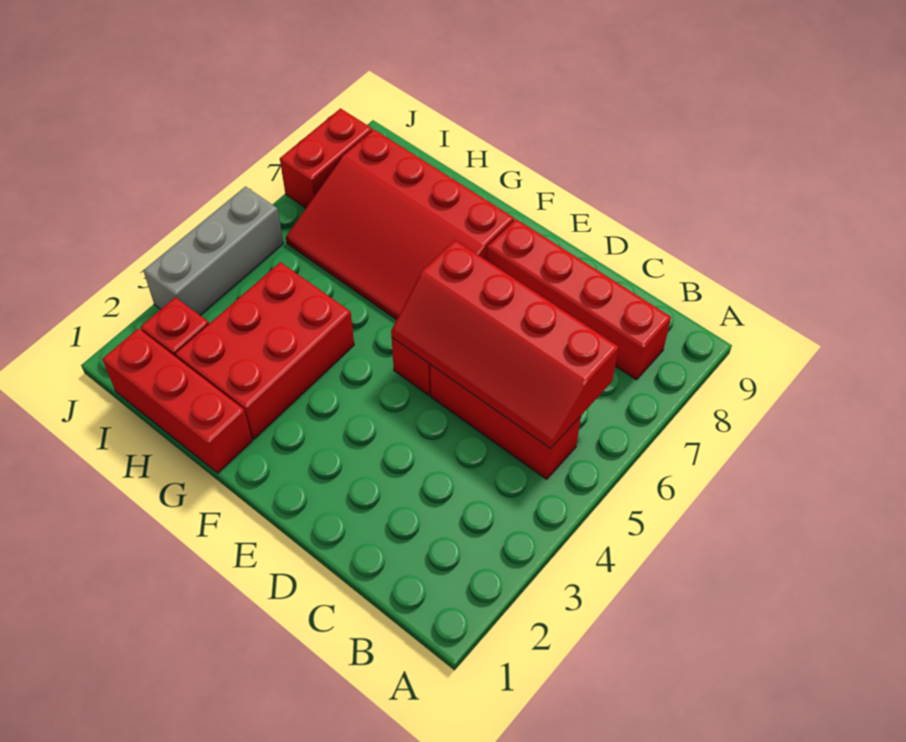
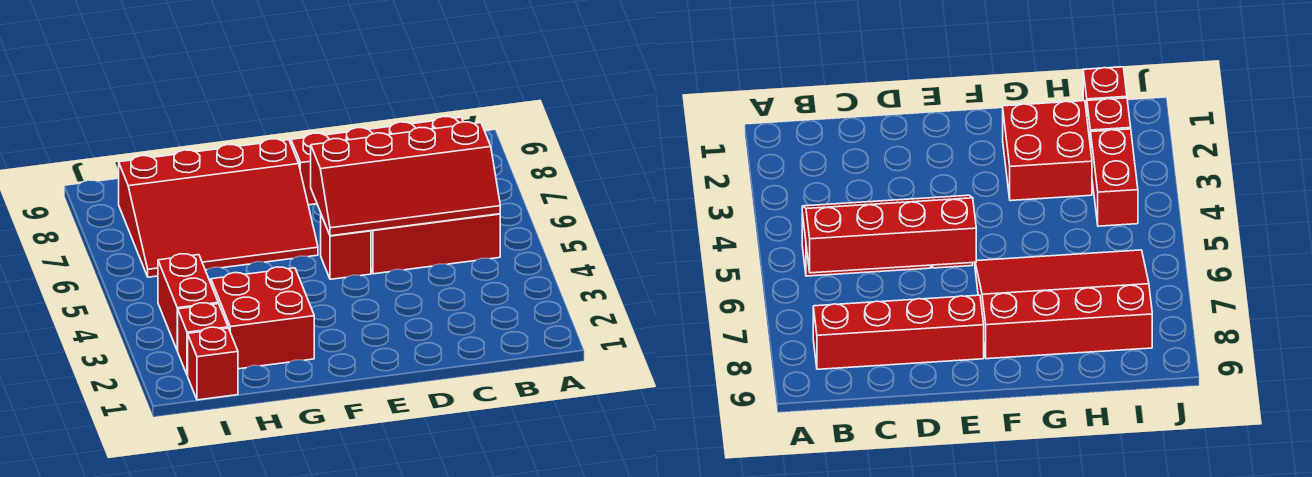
red 1x3 brick [102,328,252,473] -> red 1x1 brick [188,327,238,400]
red 2x3 brick [175,262,354,439] -> red 2x2 brick [211,267,314,369]
grey 1x3 brick [143,187,284,315] -> none
red 1x2 brick [280,108,372,208] -> red 1x2 brick moved to [158,254,218,351]

